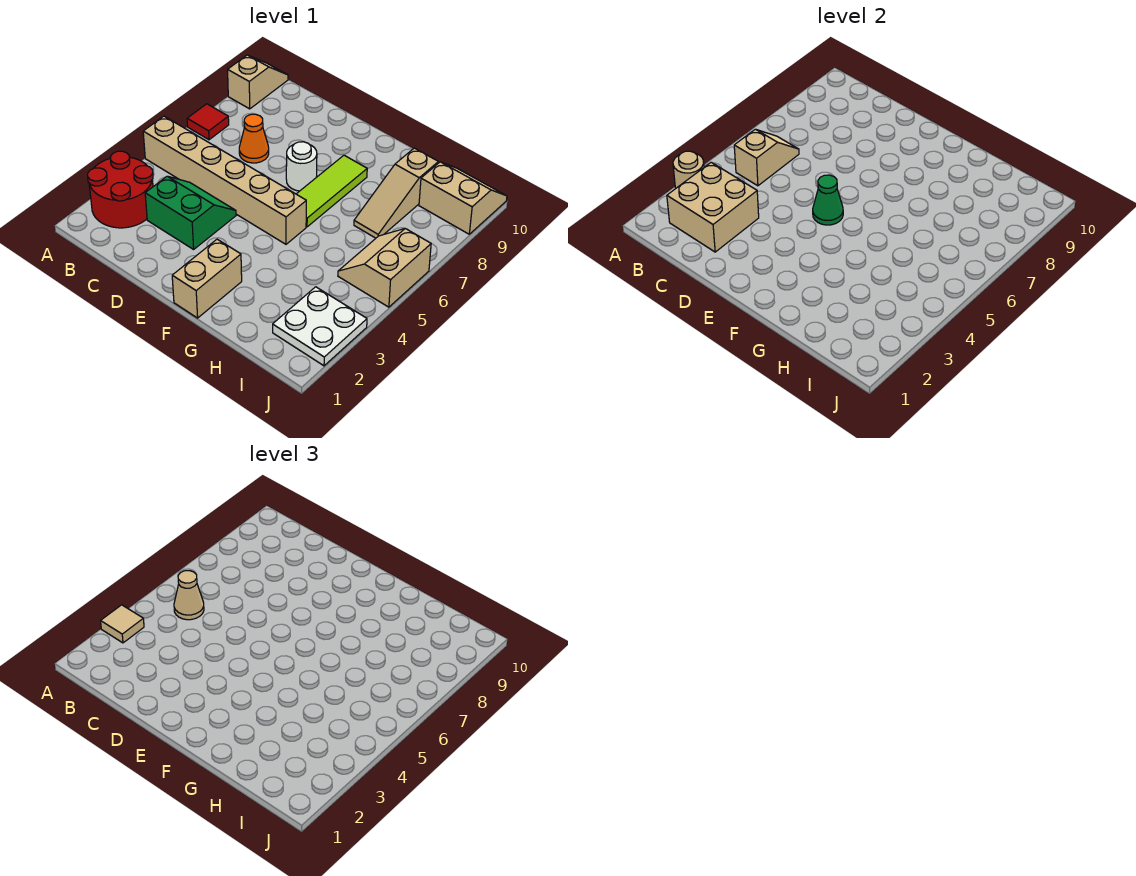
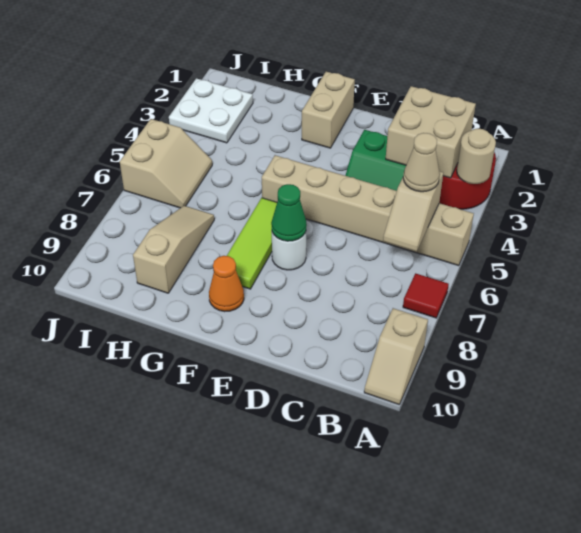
tan 1x1 tile [101,605,144,643] -> none
orange 1x1 cone [239,114,269,163] -> orange 1x1 cone moved to [209,256,244,312]
green 1x1 cone [813,175,843,225] -> green 1x1 cone moved to [271,184,307,241]
tan 2x2 slope [419,162,507,234] -> none

